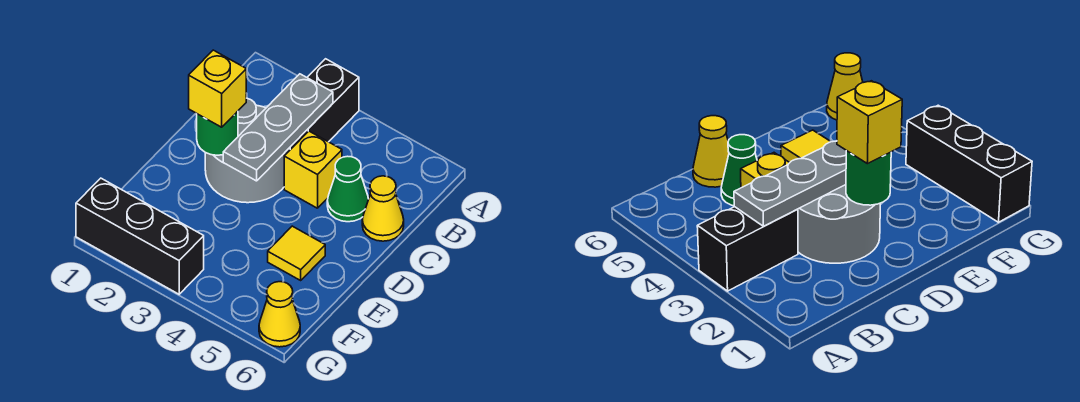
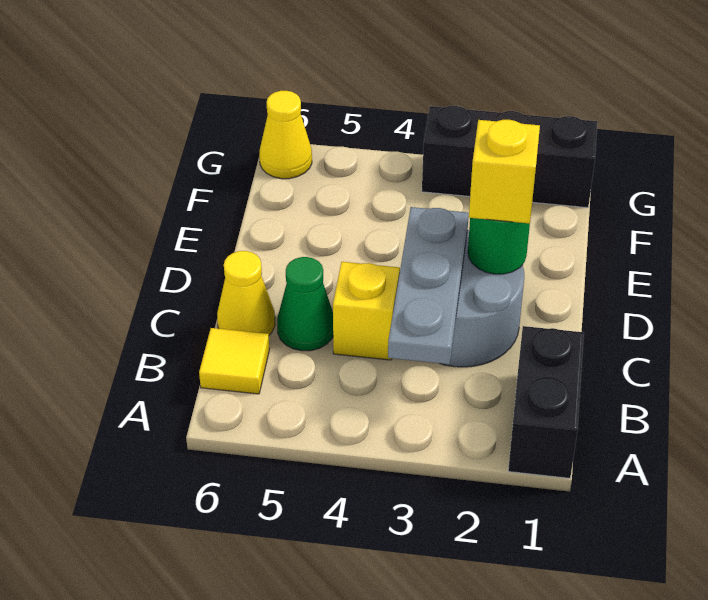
black 1x2 brick [290,59,359,150] -> black 1x2 brick moved to [508,326,584,478]
yellow 1x1 tile [268,226,325,280] -> yellow 1x1 tile moved to [199,328,269,394]

